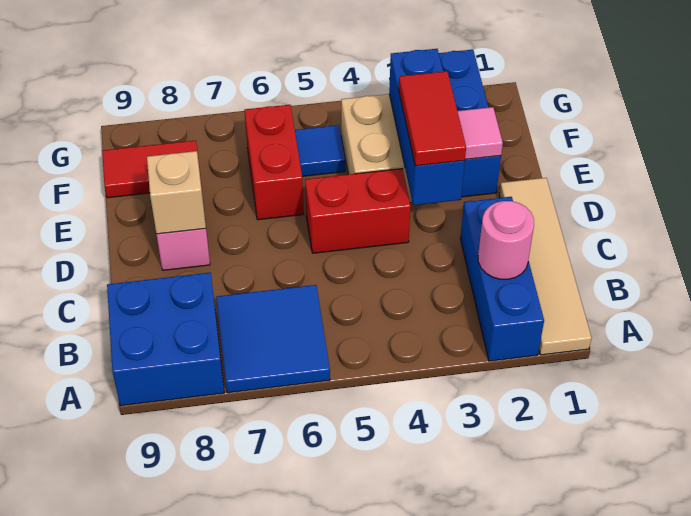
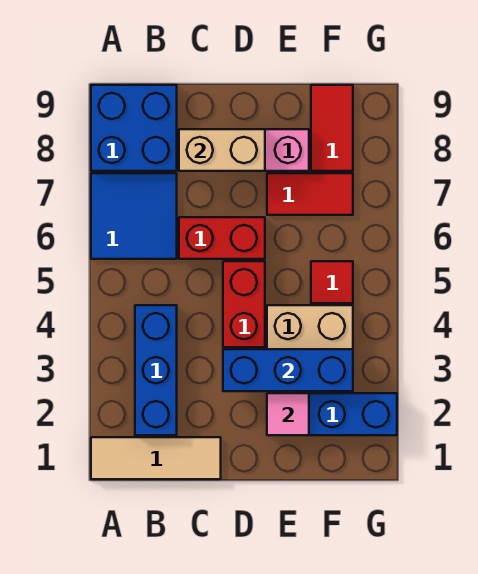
tan 1x4 tile [499,178,592,355] -> tan 1x3 tile [91,437,221,479]
blue 1x3 brick [460,197,544,361] -> blue 1x3 brick turned to [135,305,177,435]
pink 1x1 round brick [478,201,534,279] -> none
red 1x2 tile [399,71,466,166] -> red 1x2 tile moved to [267,173,353,215]
tan 1x1 brick [147,151,206,234] -> tan 1x2 brick [179,129,265,171]
red 1x2 brick [244,105,304,220] -> red 1x2 brick moved to [179,217,265,259]
blue 1x1 tile [295,125,345,176] -> red 1x1 tile [311,261,353,303]

